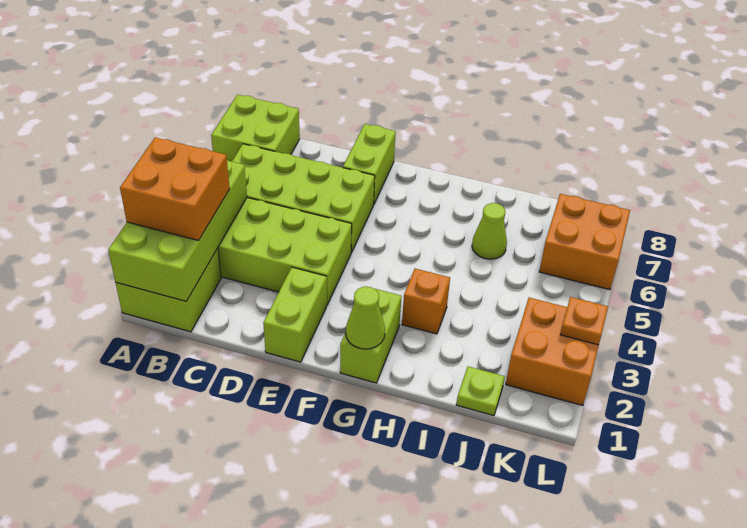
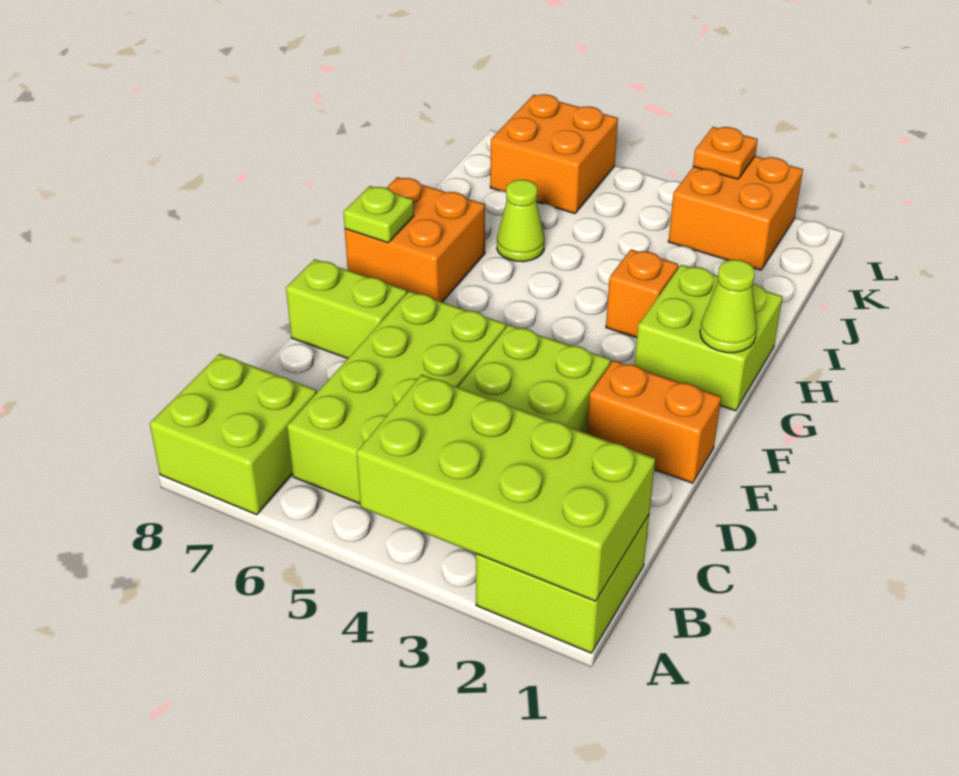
orange 2x2 brick [120,137,230,241] -> orange 2x2 brick moved to [345,177,485,302]
lime 1x2 brick [263,267,327,362] -> orange 1x2 brick [587,360,721,483]
lime 1x2 brick [340,289,402,383] -> lime 2x2 brick [635,265,783,411]
lime 1x1 plate [456,366,505,416] -> lime 1x1 plate moved to [343,186,414,243]

